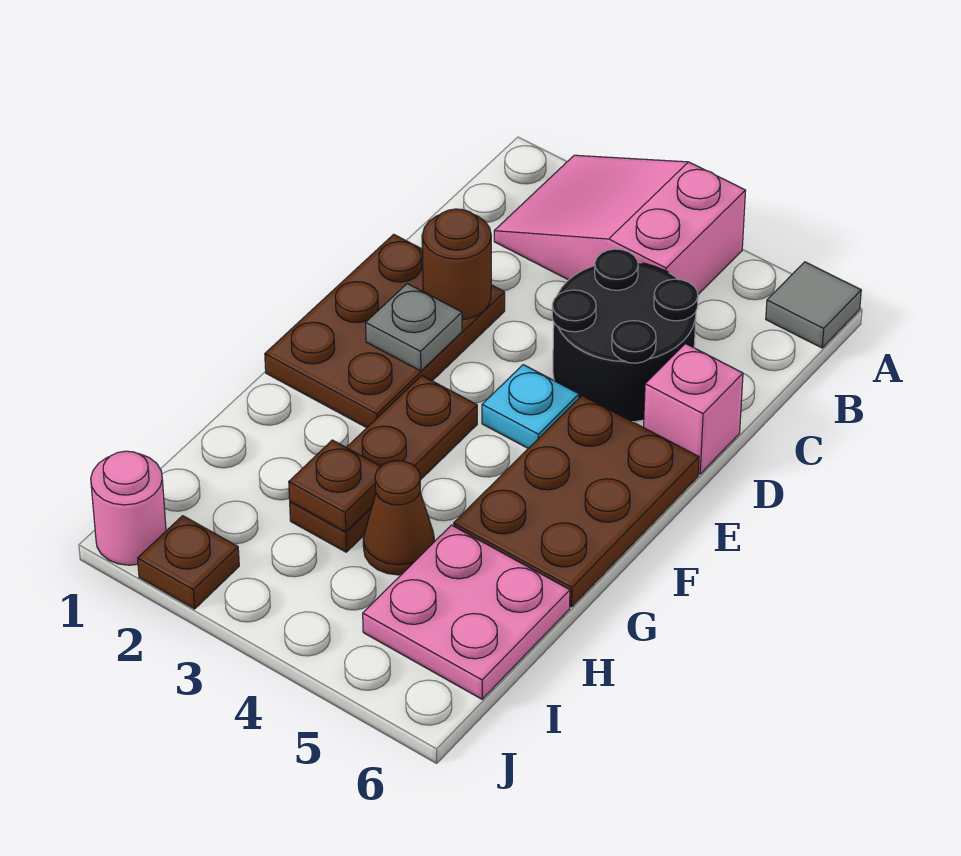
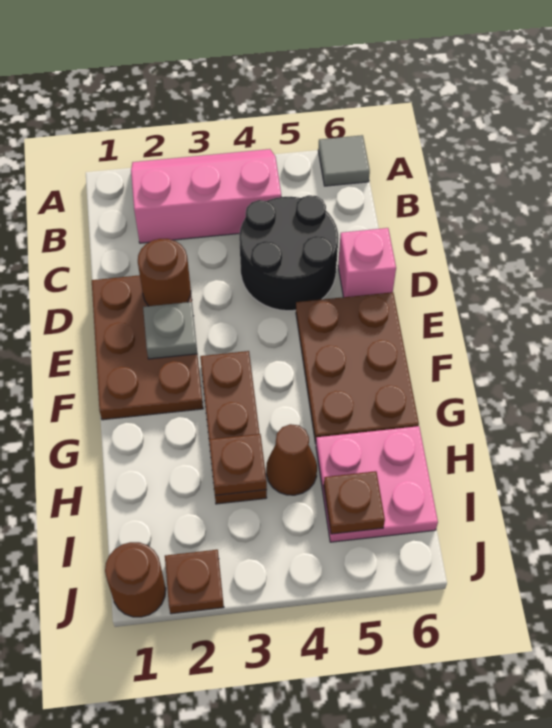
pink 2x3 slope [494,155,746,294] -> pink 2x3 slope turned to [131,149,281,243]
cyan 1x1 plate [482,365,579,448] -> none
none -> brown 1x1 plate [324,471,385,534]
pink 1x1 round brick [91,451,166,565] -> brown 1x1 round brick [105,542,166,617]

